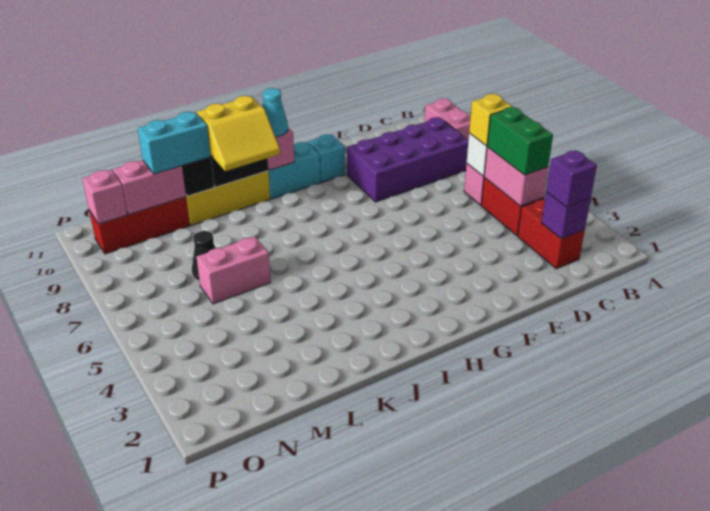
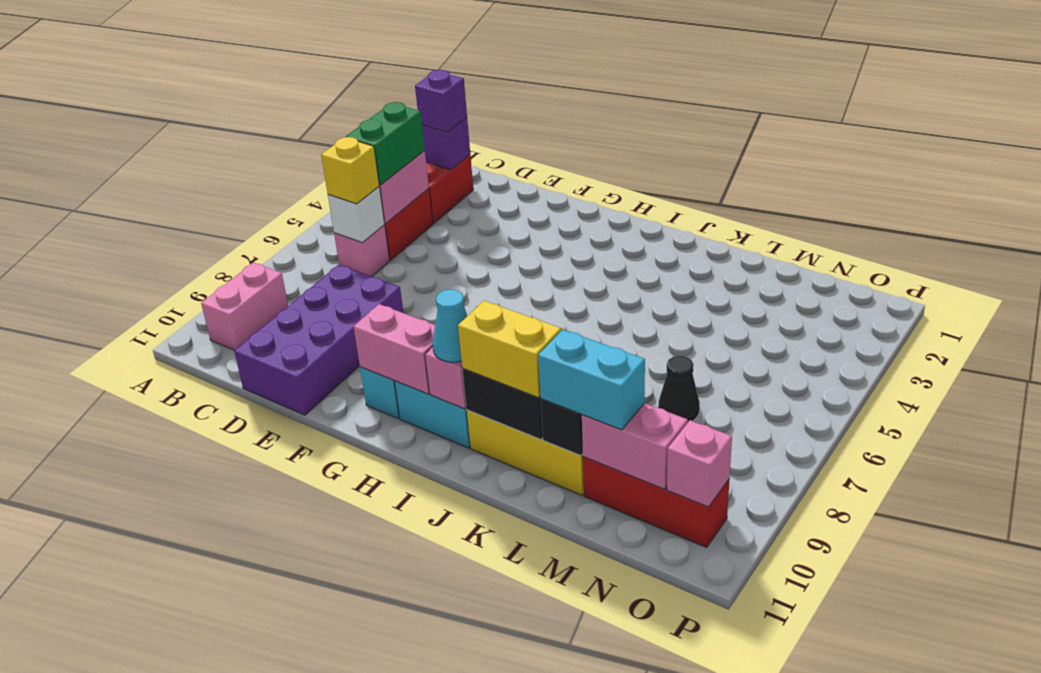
purple 2x4 brick [347,117,469,202] -> purple 2x4 brick turned to [234,265,403,415]
pink 1x2 brick [196,236,271,304] -> pink 1x2 brick moved to [354,304,435,394]

